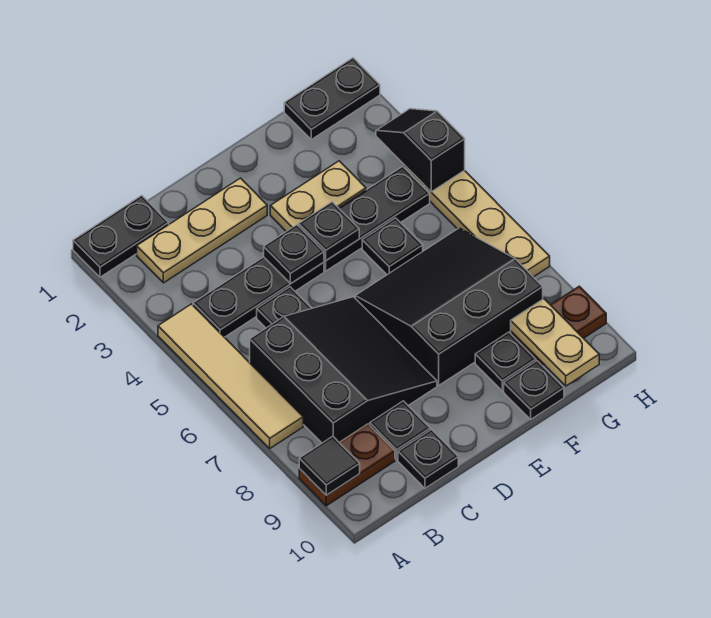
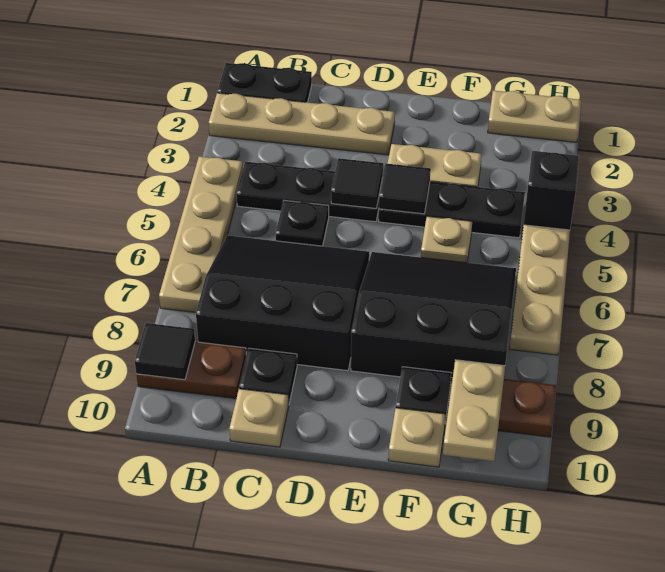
tan 1x4 tile [158,304,303,448] -> tan 1x4 plate [159,157,243,312]
tan 1x3 plate [137,178,267,283] -> tan 1x4 plate [209,93,395,155]
black 3x3 slope [250,297,437,443] -> black 3x3 slope turned to [196,235,369,371]
black 1x1 plate [398,430,458,488] -> tan 1x1 plate [229,389,289,447]
black 1x1 plate [264,225,324,284] -> black 1x1 tile [331,158,383,209]
black 1x1 plate [299,202,359,261] -> black 1x1 tile [379,163,431,214]
black 1x1 plate [362,218,423,275] -> tan 1x1 plate [421,216,472,263]
black 1x1 plate [504,361,564,419] -> tan 1x1 plate [388,408,446,467]
black 1x2 plate [284,58,380,139] -> tan 1x2 plate [488,91,581,142]

